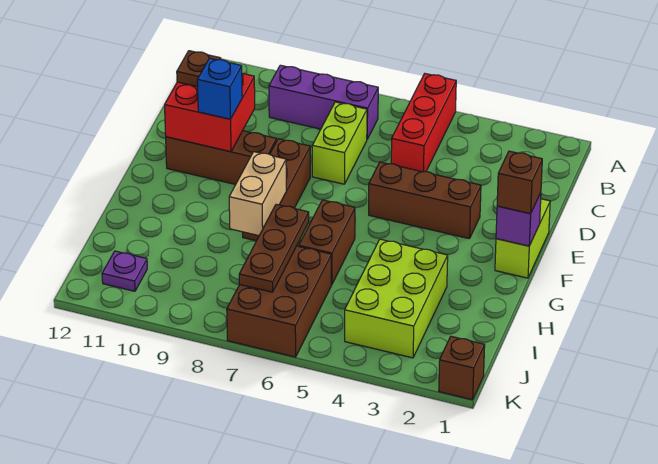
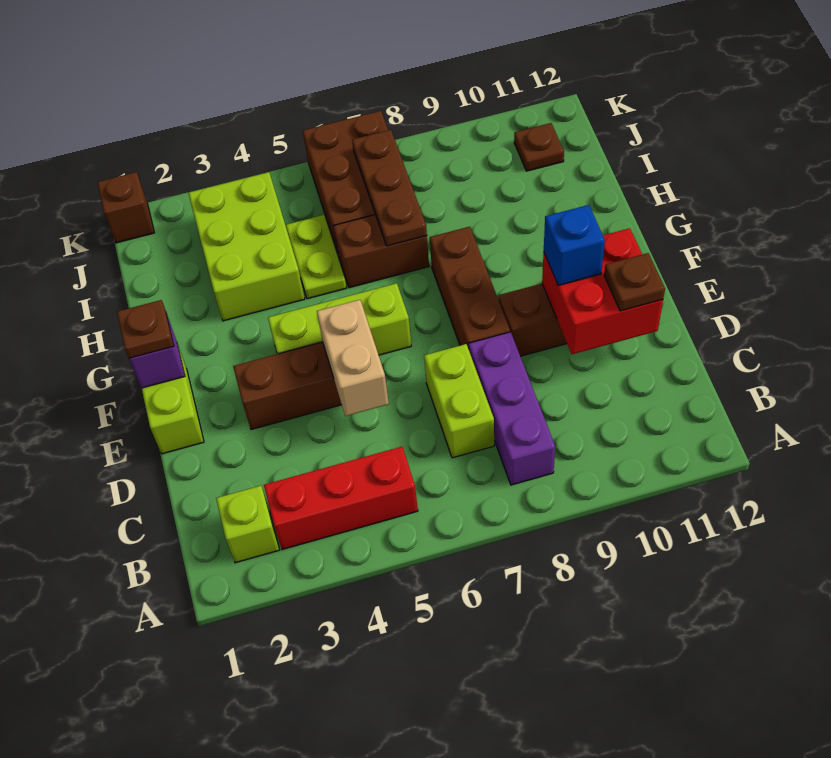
red 1x3 brick [391,74,456,172] -> red 1x3 brick turned to [264,447,418,550]
none -> lime 1x1 brick [216,486,279,563]
purple 1x3 brick [269,65,378,139] -> purple 1x3 brick turned to [469,332,555,485]
brown 1x1 brick [497,151,542,214] -> brown 1x1 plate [117,300,174,358]
none -> lime 1x3 brick [268,283,411,355]
brown 1x2 brick [299,200,355,285] -> brown 1x2 brick turned to [333,215,429,288]
tan 1x2 brick [229,152,286,236] -> tan 1x2 brick moved to [317,300,389,416]
none -> lime 1x2 plate [286,215,346,299]
purple 1x1 plate [102,251,147,291] -> brown 1x1 plate [514,123,564,171]

